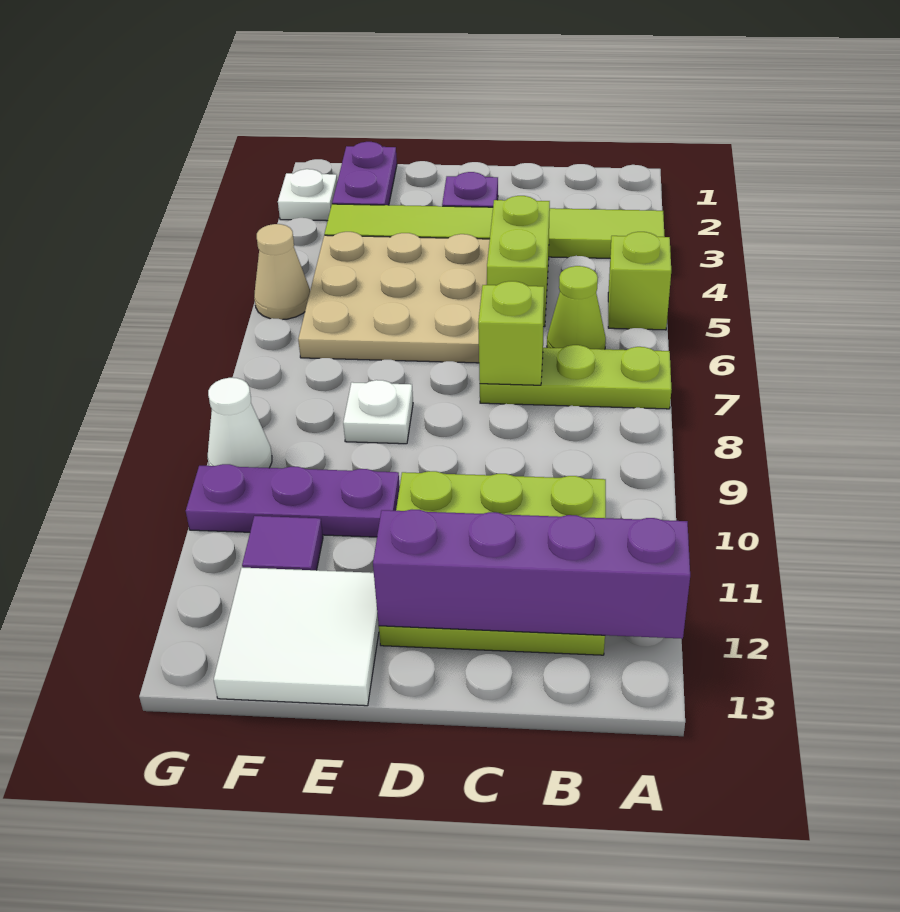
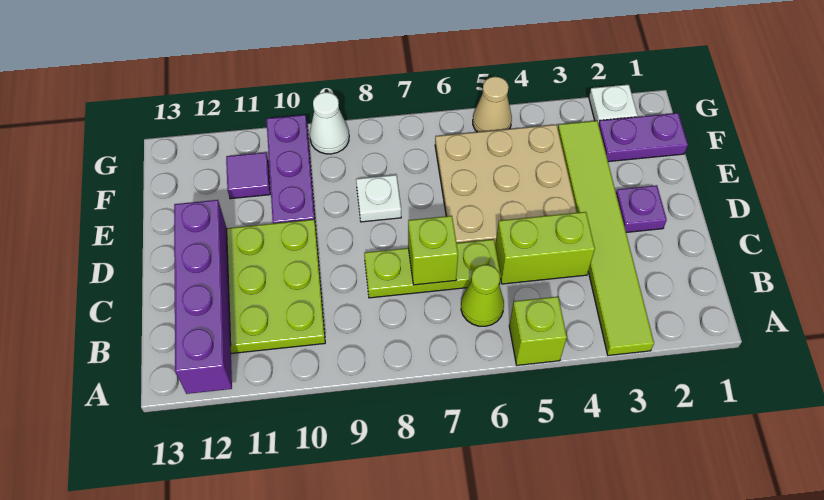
lime 1x3 plate [480,345,671,409] -> lime 1x3 plate turned to [364,239,501,298]
white 2x2 tile [214,568,379,706] -> none

